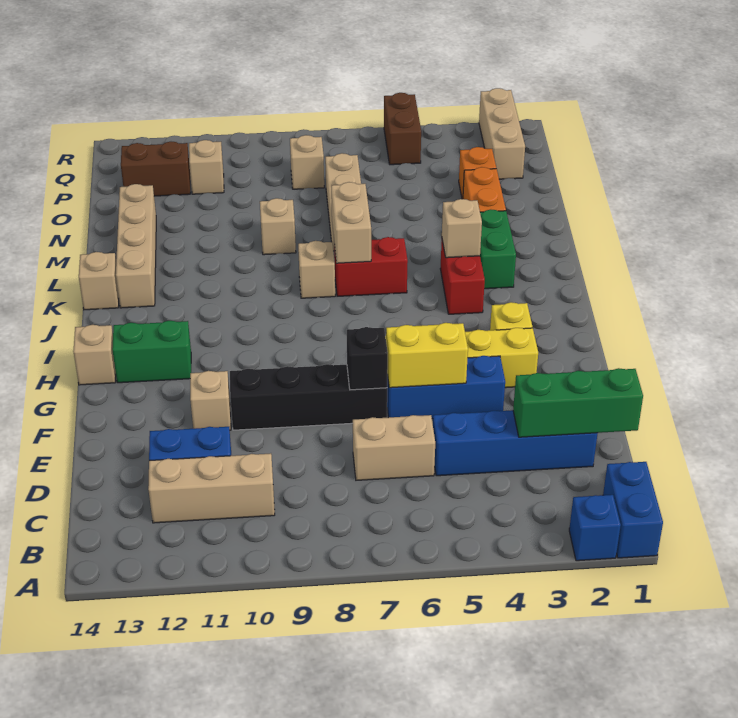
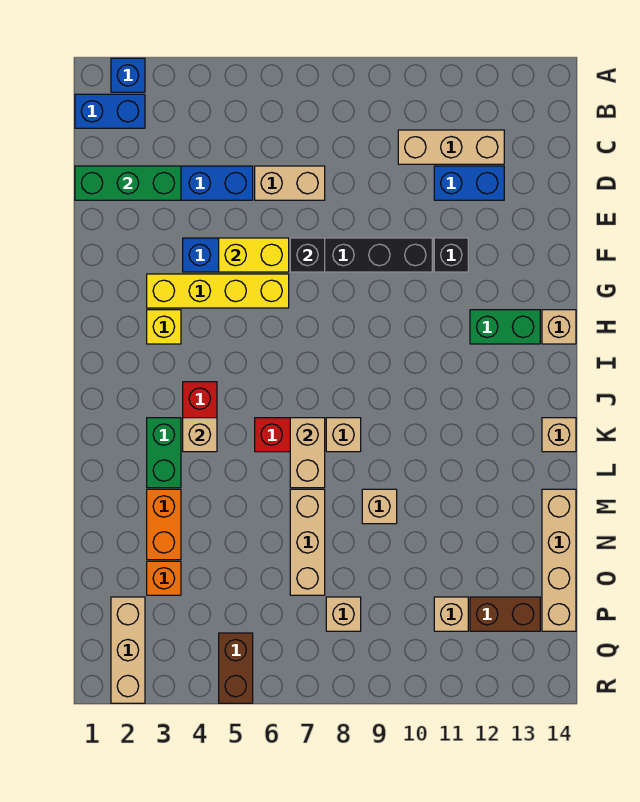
blue 1x2 brick [603,462,663,558] -> blue 1x2 brick turned to [75,94,145,128]
tan 1x1 brick [190,371,231,430] -> black 1x1 brick [434,238,468,272]
tan 1x4 brick [116,184,156,308] -> tan 1x4 brick moved to [542,489,576,631]

